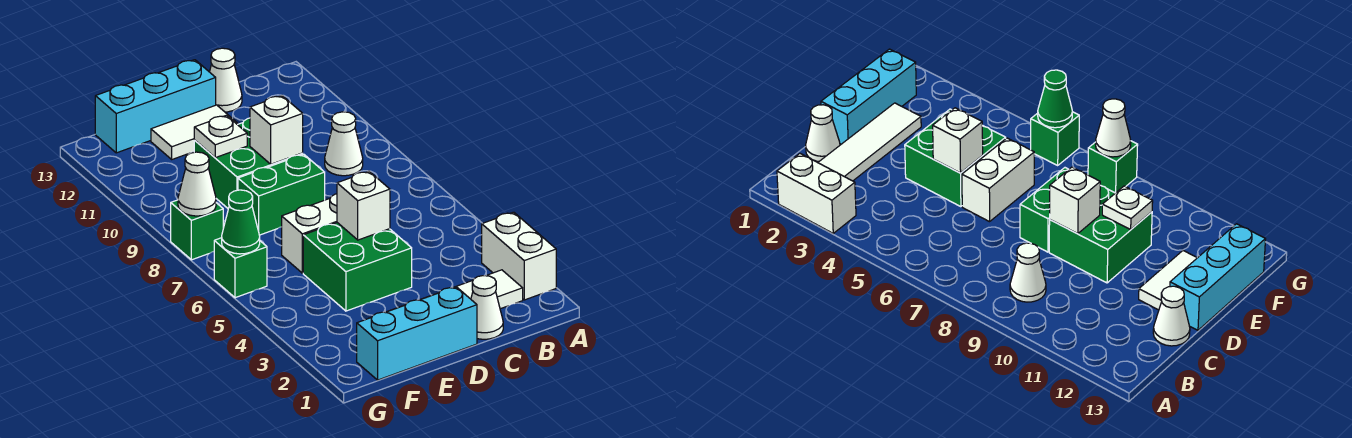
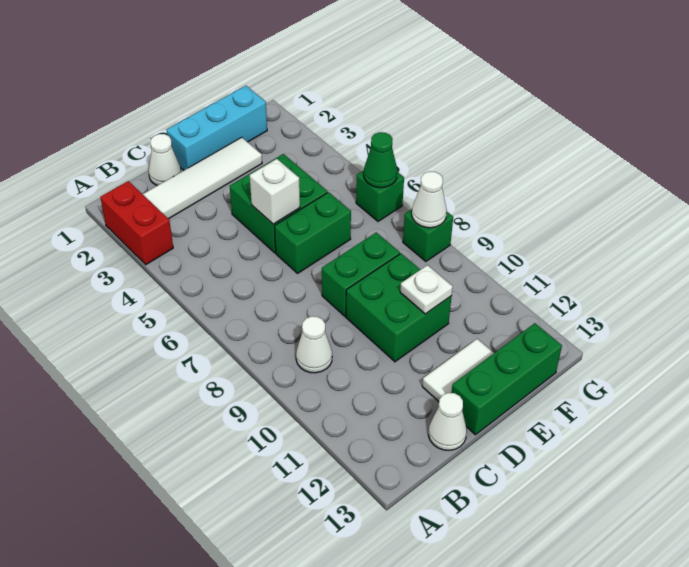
white 1x2 brick [482,212,556,300] -> red 1x2 brick [100,181,173,265]
white 1x2 brick [282,194,337,273] -> green 1x2 brick [274,192,351,273]
white 1x1 brick [250,95,303,164] -> none
cyan 1x3 brick [95,60,216,153] -> green 1x3 brick [451,323,562,435]

